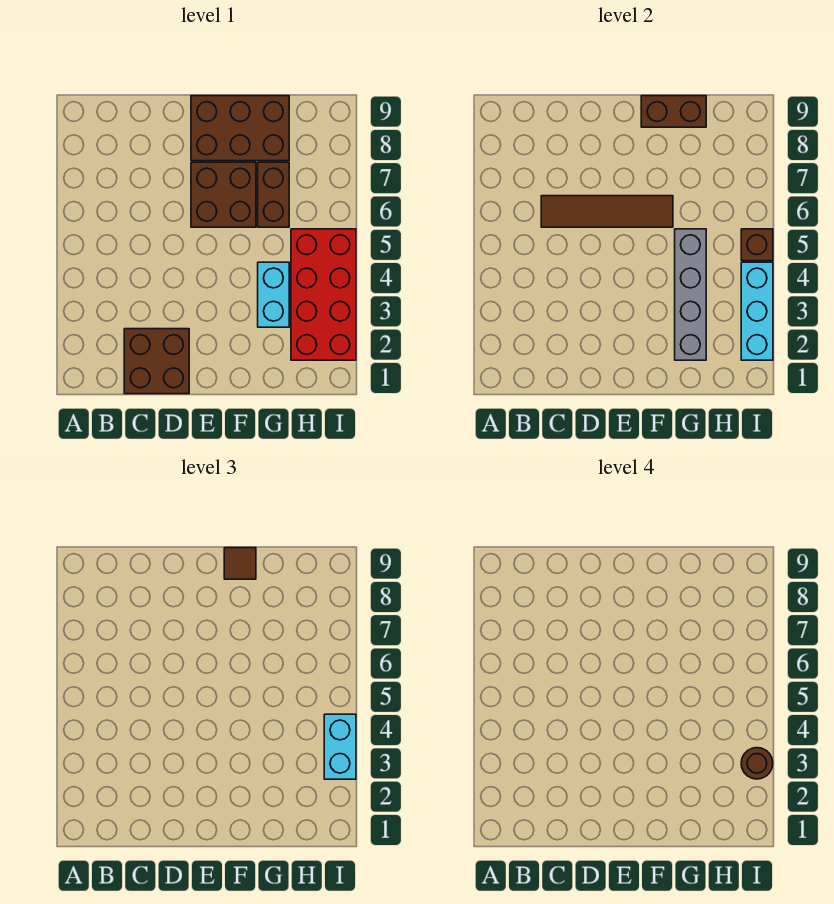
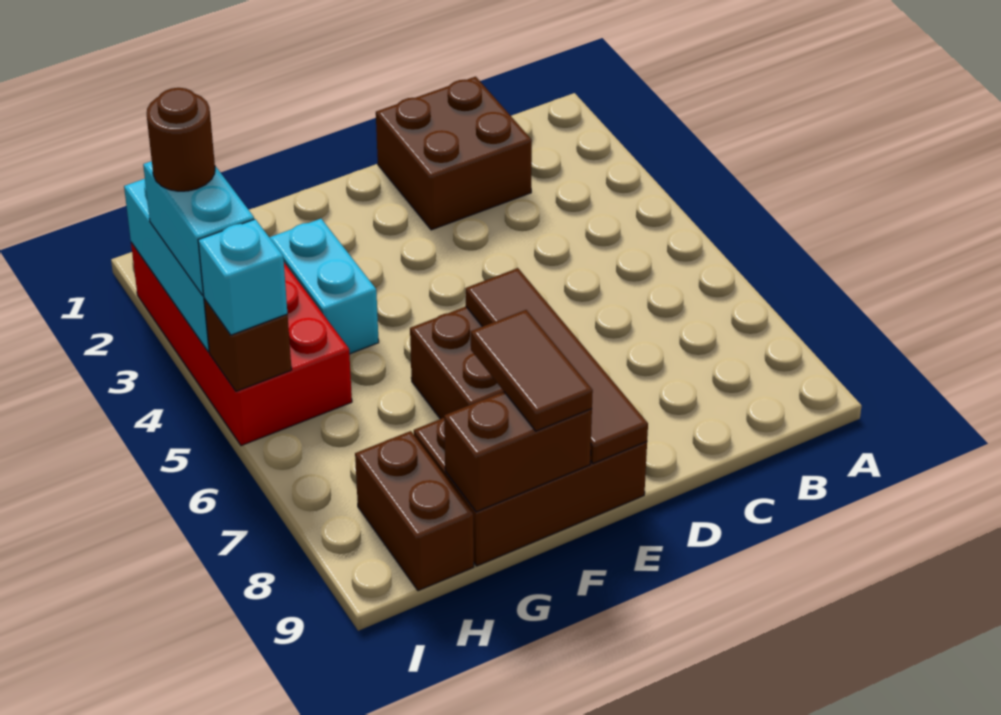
brown 1x4 tile [541,196,673,227] -> brown 1x4 tile turned to [465,268,648,464]
brown 1x1 tile [224,548,256,579] -> brown 1x2 tile [471,310,593,431]
grey 1x4 brick [675,229,706,360] -> none
brown 1x2 brick [258,162,289,227] -> brown 1x2 brick moved to [355,431,474,591]
none -> cyan 1x1 brick [198,219,288,335]

